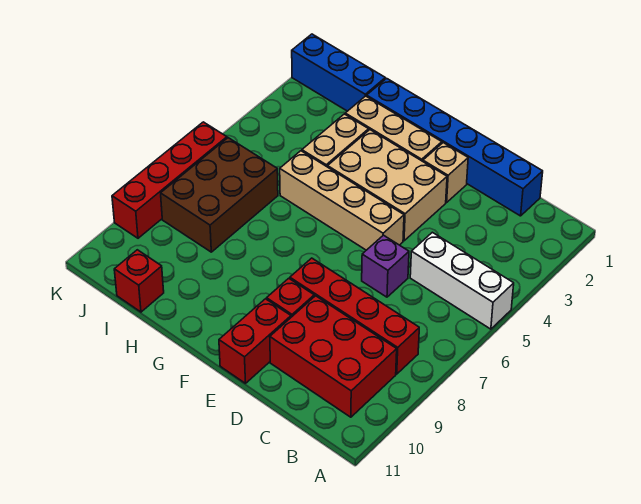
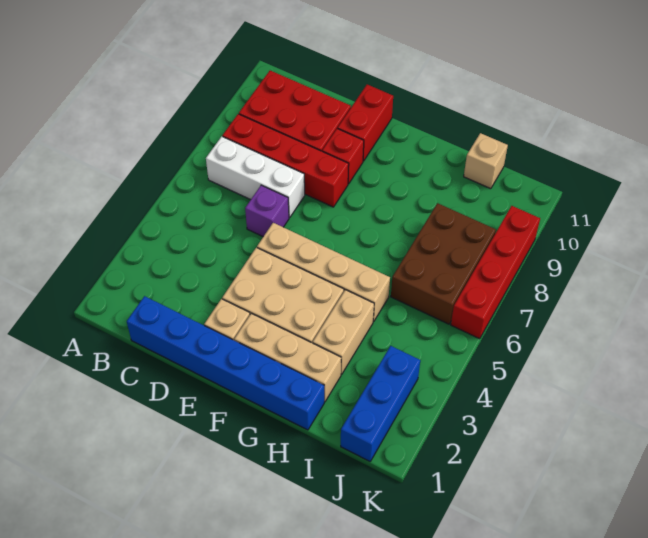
white 1x3 brick [410,232,514,329] -> white 1x3 brick moved to [206,137,305,218]
blue 1x3 brick [292,34,385,111] -> blue 1x3 brick turned to [341,346,420,461]
red 1x1 brick [114,250,164,312] -> tan 1x1 brick [464,133,508,189]

